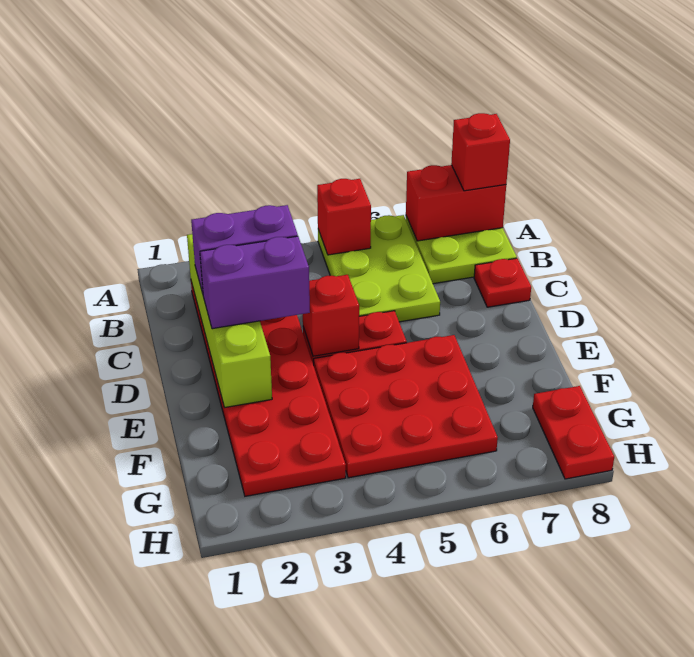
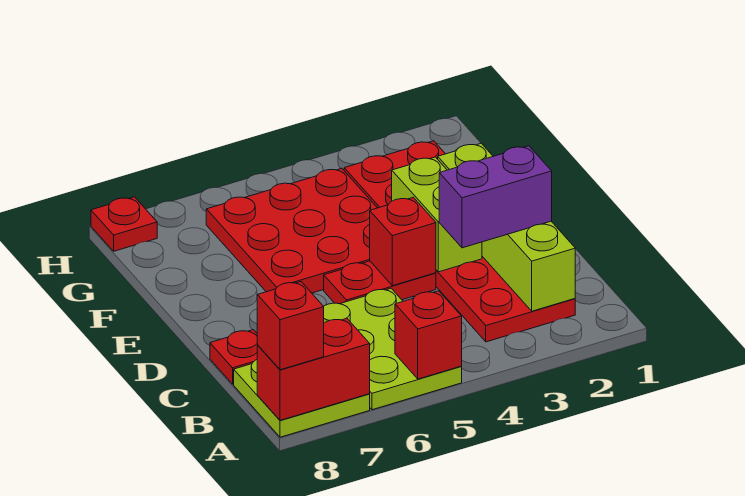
purple 1x2 brick [200,236,310,329] -> none
none -> lime 1x2 brick [392,157,482,272]
red 1x2 plate [533,386,614,479] -> red 1x1 plate [91,197,157,251]

